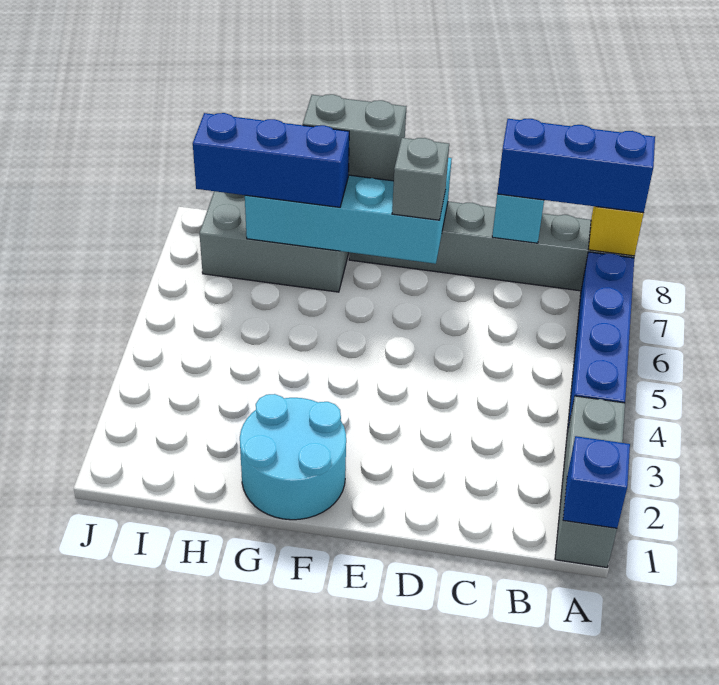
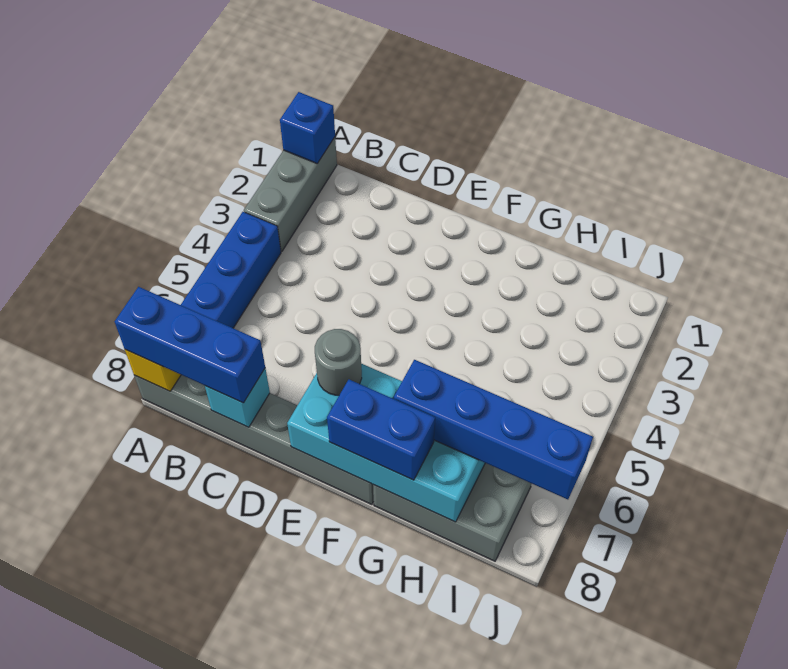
grey 1x1 brick [392,138,449,220] -> grey 1x1 round brick [315,329,362,395]
cyan 2x2 round brick [240,394,346,520] -> none
grey 1x2 brick [303,94,406,181] -> blue 1x2 brick [327,380,435,480]
blue 1x3 brick [193,113,349,207] -> blue 1x4 brick [394,360,593,499]

